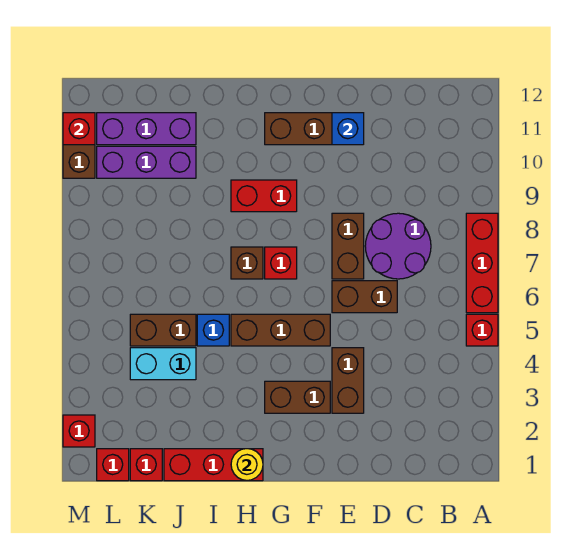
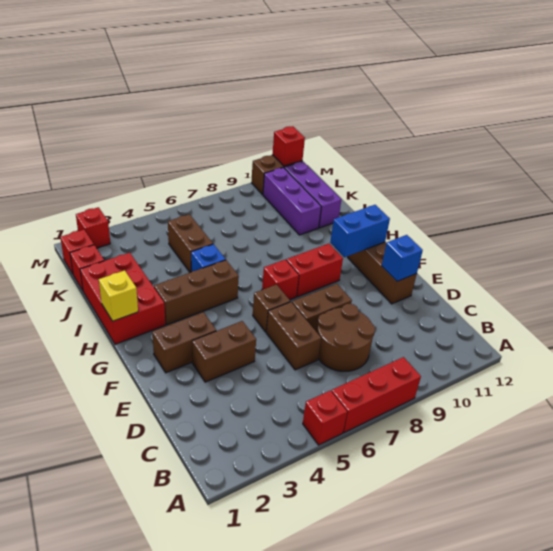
purple 2x2 round brick [365,213,431,279] -> brown 2x2 round brick [317,304,375,371]
brown 1x2 brick [265,381,330,413] -> brown 1x2 brick turned to [152,312,216,373]
brown 1x3 brick [231,314,330,346] -> brown 1x3 brick turned to [154,260,239,325]
red 1x2 brick [231,180,297,212] -> red 1x2 brick turned to [286,244,343,297]
none -> blue 1x2 brick [330,205,390,257]
red 1x3 brick [164,449,263,481] -> red 2x3 brick [80,253,165,344]
yellow 1x1 round brick [231,449,263,480] -> yellow 1x1 brick [99,270,138,321]
brown 1x1 brick [231,247,263,279] -> brown 1x1 brick moved to [253,285,290,332]
cyan 1x2 brick [130,348,196,380] -> none

